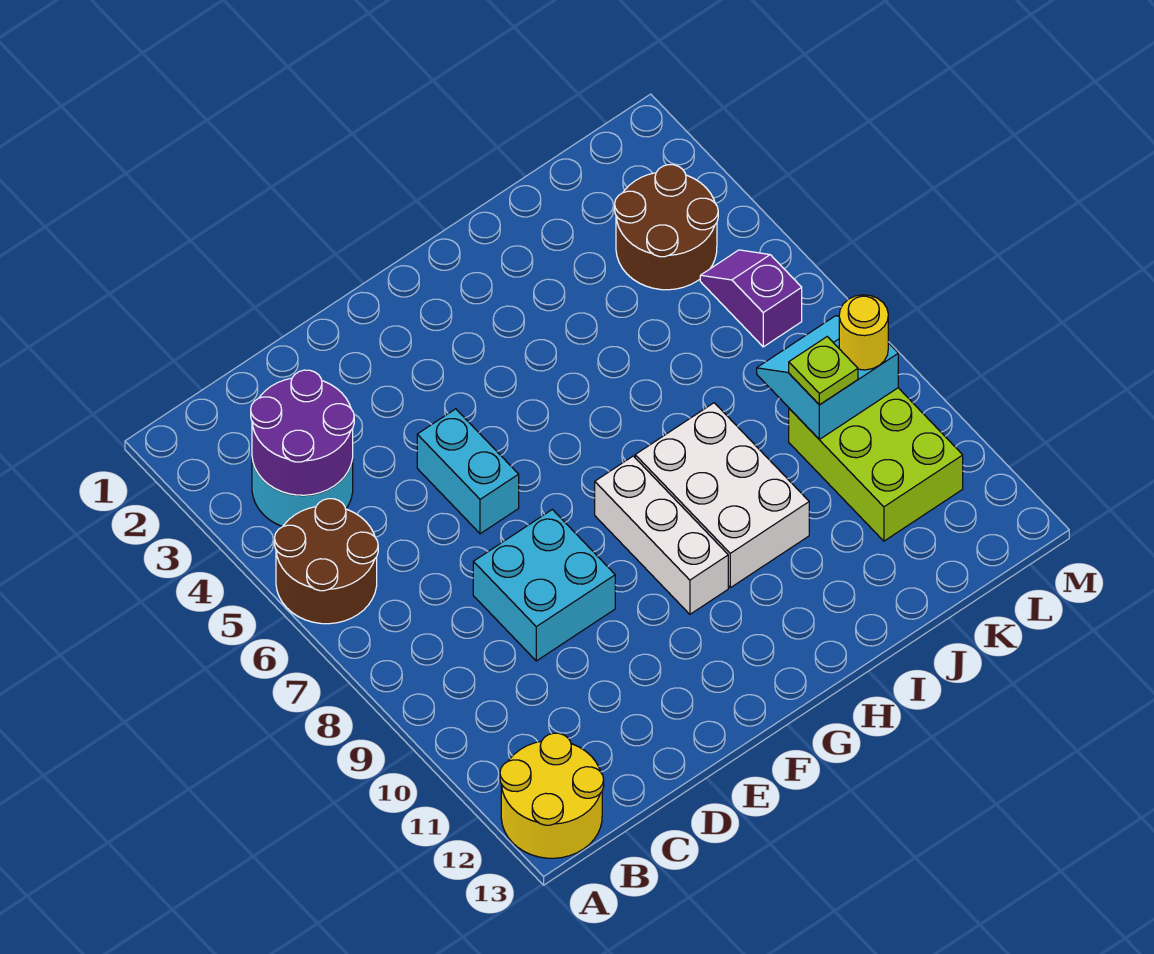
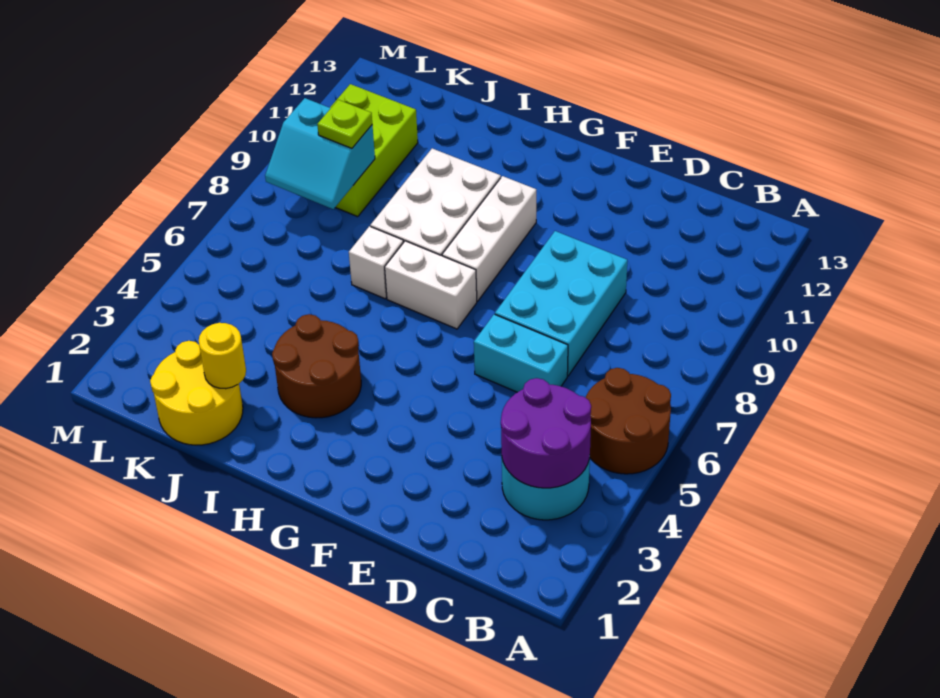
yellow 2x2 round brick [500,733,604,858] -> yellow 2x2 round brick moved to [150,341,243,445]
cyan 2x2 brick [473,509,615,661] -> cyan 2x3 brick [495,231,627,376]
cyan 1x2 brick [417,409,519,534] -> cyan 1x2 brick turned to [474,314,568,392]
none -> white 1x2 brick [385,241,477,329]
none -> white 1x1 brick [349,226,403,299]
brown 2x2 round brick [615,165,718,290] -> brown 2x2 round brick moved to [272,314,361,418]
purple 1x2 slope [700,250,802,347] -> none
yellow 1x1 round brick [839,295,888,370] -> yellow 1x1 round brick moved to [199,323,246,389]

